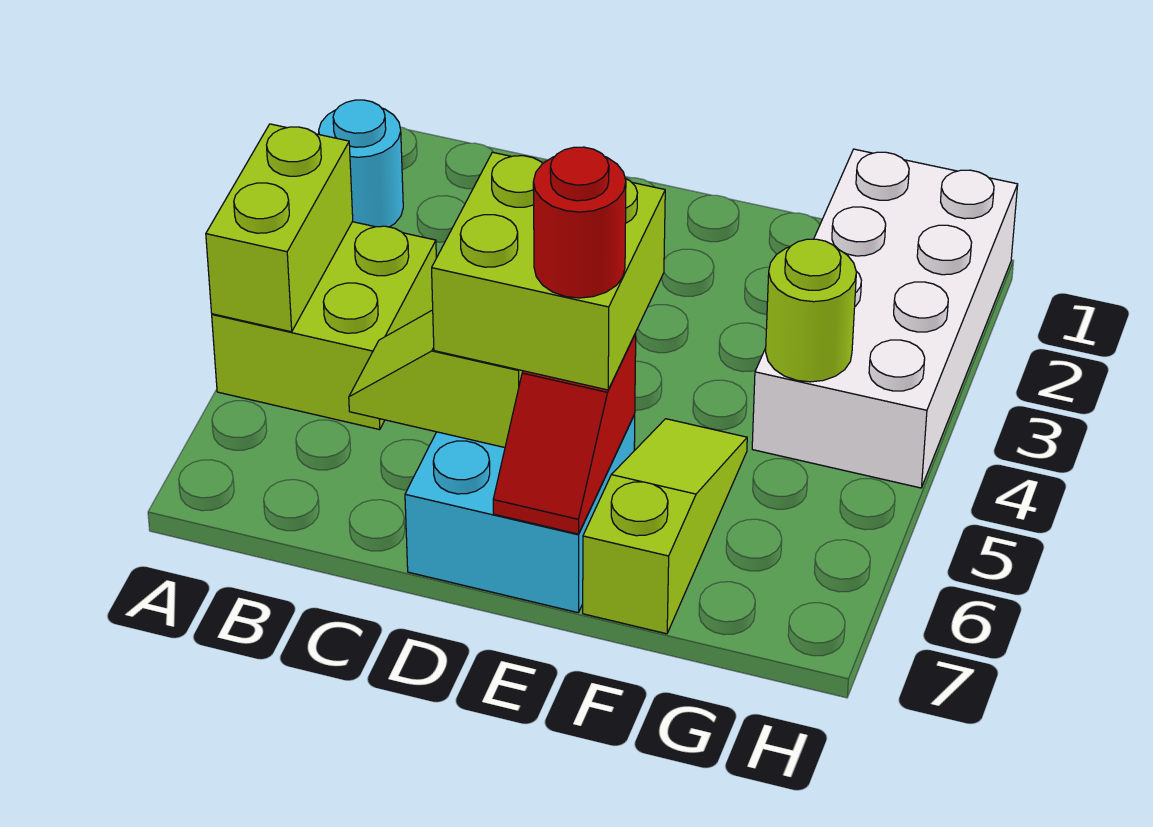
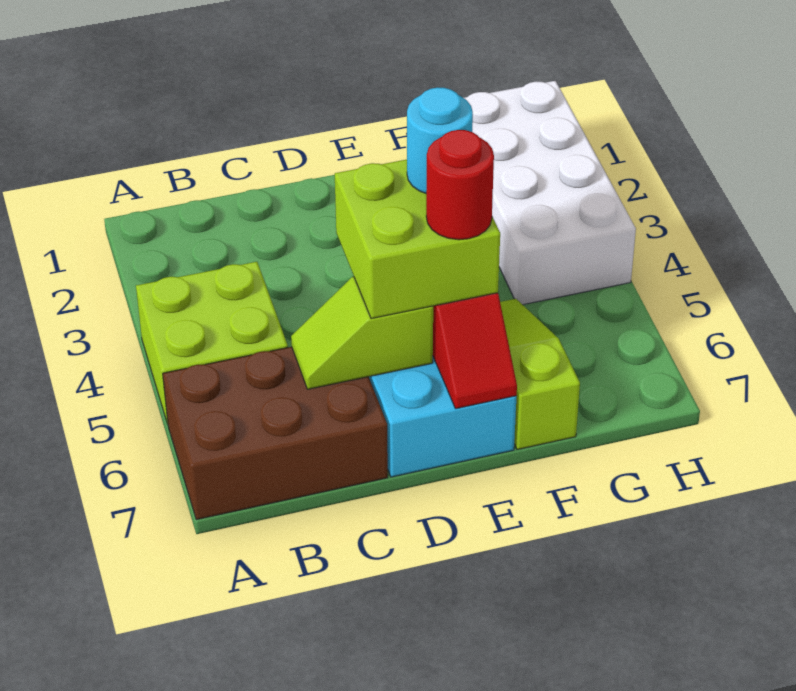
cyan 1x1 round brick [319,100,403,227] -> cyan 1x1 round brick moved to [407,87,473,193]
lime 1x2 brick [206,124,353,332] -> none
none -> brown 2x3 brick [163,347,388,520]
lime 1x1 round brick [766,239,856,382] -> none

